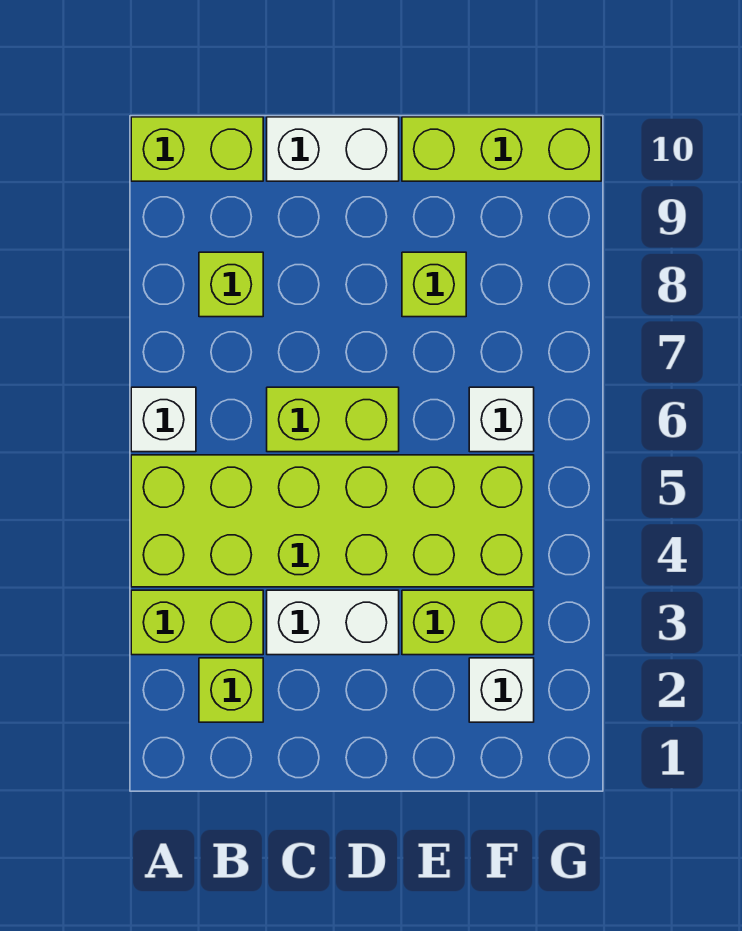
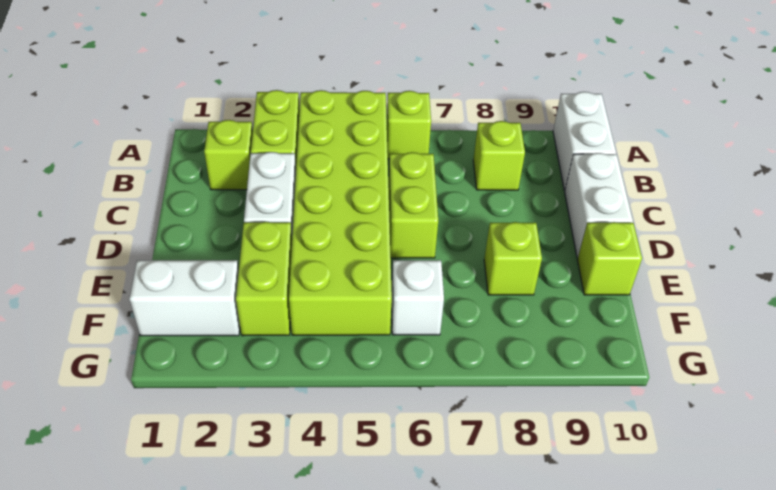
white 1x1 brick [131,387,196,452] -> lime 1x1 brick [387,91,431,159]
lime 1x2 brick [131,117,263,181] -> white 1x2 brick [553,92,616,190]
lime 1x3 brick [402,117,601,181] -> lime 1x1 brick [577,222,642,295]
white 1x1 brick [469,658,534,722] -> white 1x2 brick [130,260,240,336]

